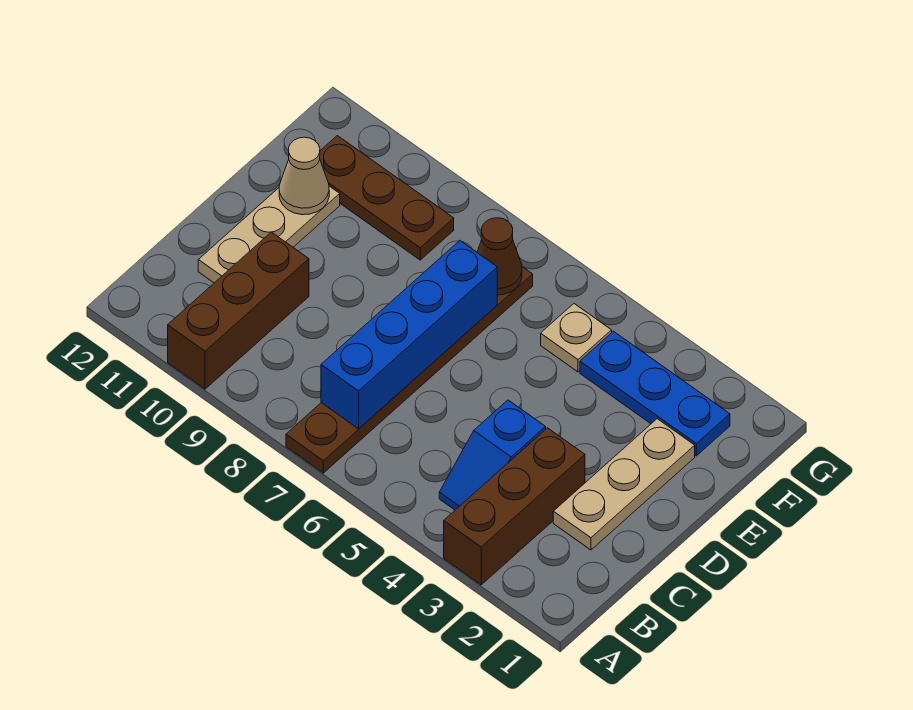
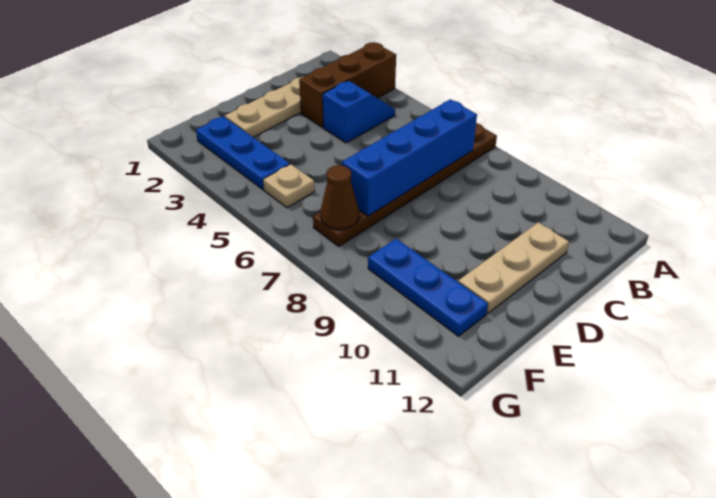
brown 1x3 brick [168,232,309,389] -> none
tan 1x1 cone [279,137,329,215] -> none
brown 1x3 plate [320,136,454,260] -> blue 1x3 plate [368,239,488,336]

